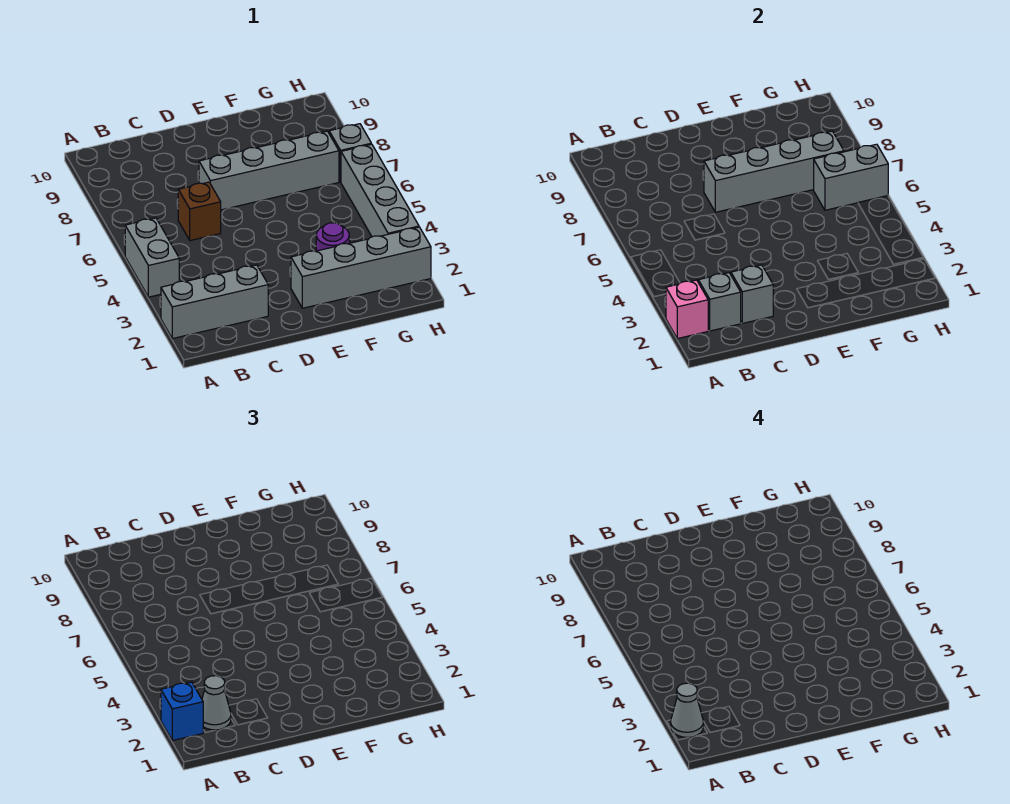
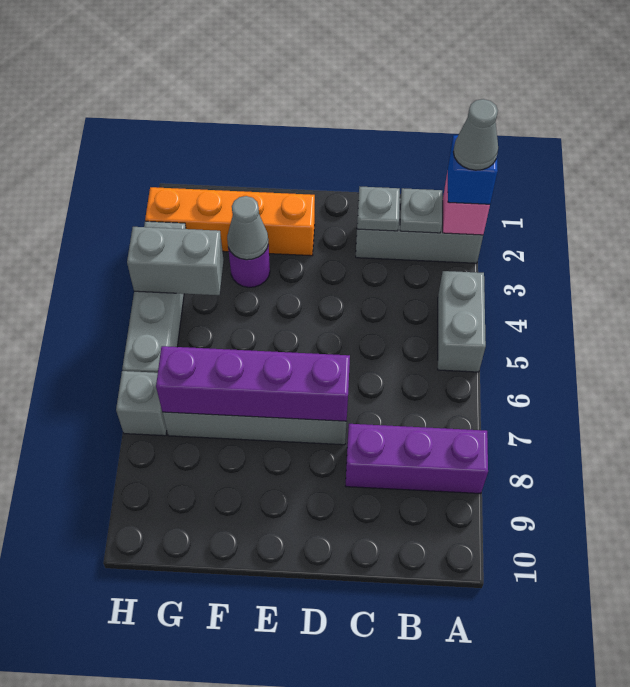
none -> purple 1x3 brick [346,424,488,494]
grey 1x1 brick [698,273,741,331] -> grey 1x1 plate [400,188,442,233]
grey 1x1 cone [202,676,231,730] -> grey 1x1 cone moved to [227,196,268,260]
grey 1x1 brick [731,265,773,323] -> grey 1x1 plate [357,187,400,231]
brown 1x1 brick [178,182,221,241] -> none
grey 1x4 brick [704,131,844,212] -> purple 1x4 brick [156,346,350,421]
grey 1x4 brick [291,227,431,308] -> orange 1x4 brick [145,187,315,256]
grey 1x2 brick [814,144,888,210] -> grey 1x2 brick moved to [127,227,224,295]

